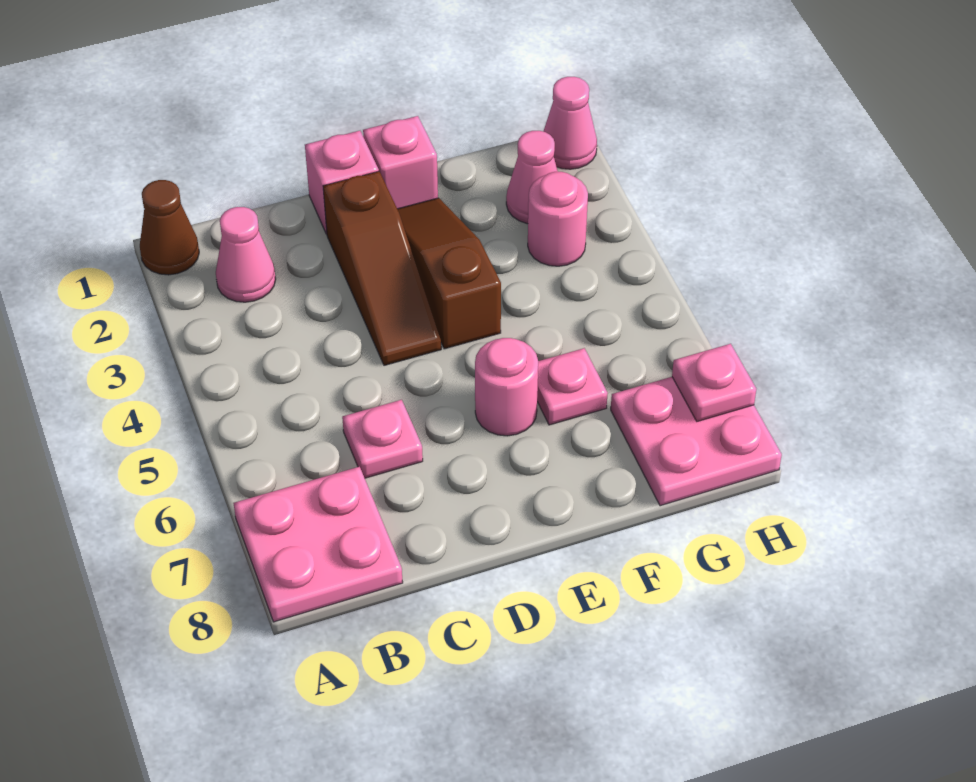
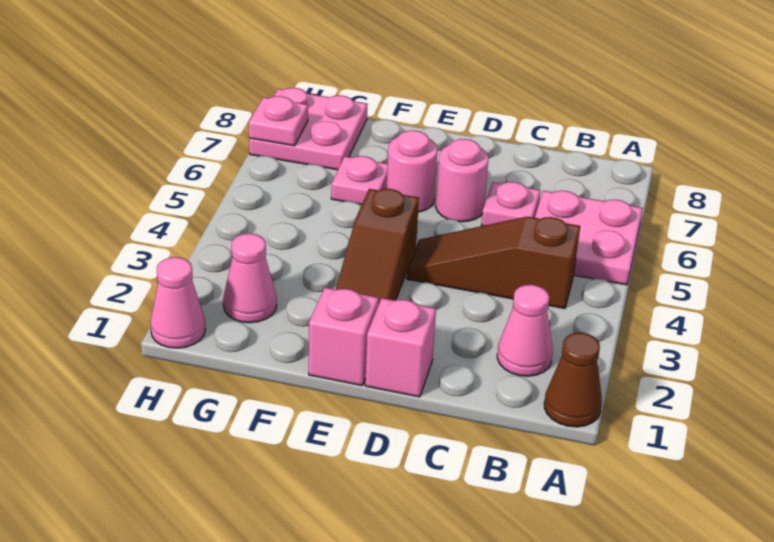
pink 2x2 plate [234,467,403,622] -> pink 2x2 plate moved to [535,191,643,285]
brown 1x3 slope [323,171,441,365] -> brown 1x3 slope turned to [407,217,580,308]
pink 1x1 round brick [528,172,588,266] -> pink 1x1 round brick moved to [436,139,489,222]

